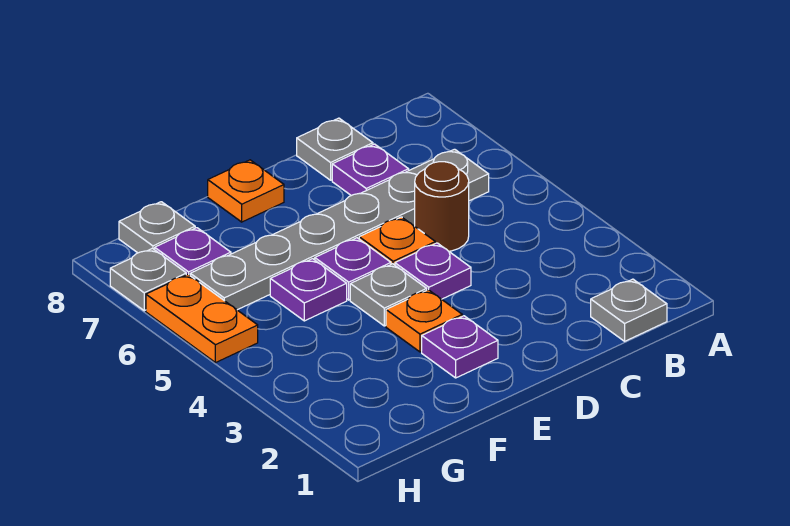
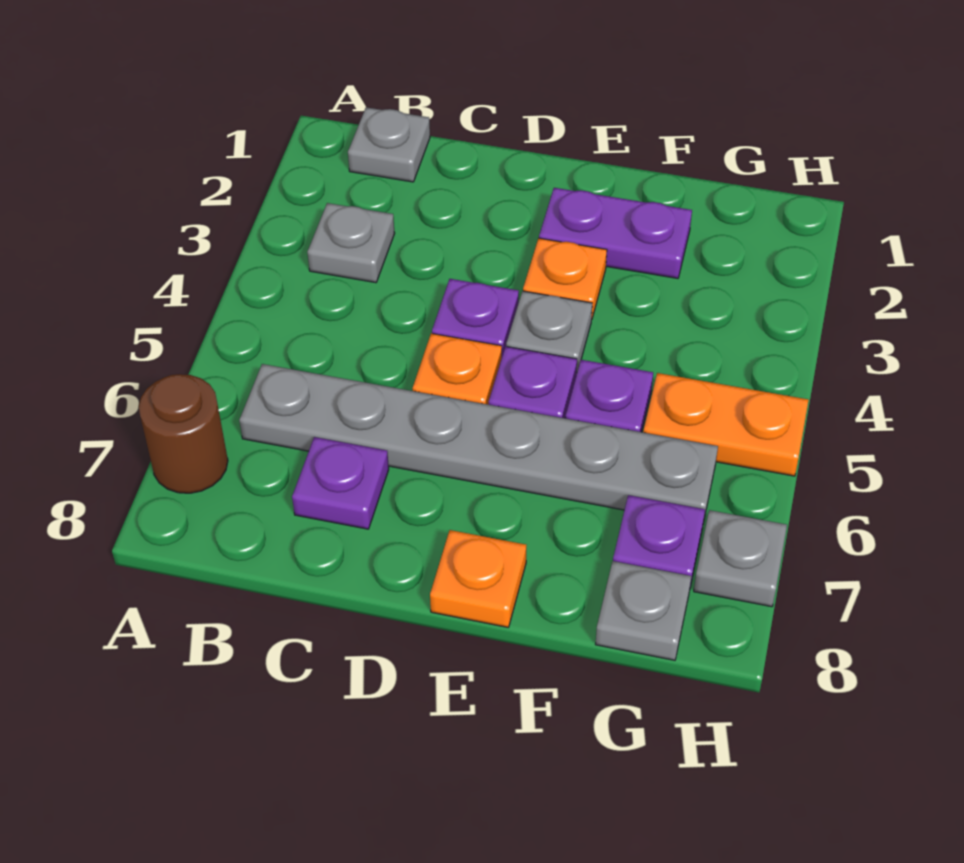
brown 1x1 round brick [415,162,469,251] -> brown 1x1 round brick moved to [139,374,228,493]
grey 1x1 plate [297,118,373,180] -> grey 1x1 plate moved to [307,203,395,283]
purple 1x1 plate [422,316,498,378] -> purple 1x2 plate [539,188,692,278]
orange 1x2 plate [146,274,258,363] -> orange 1x2 plate turned to [643,373,809,476]

